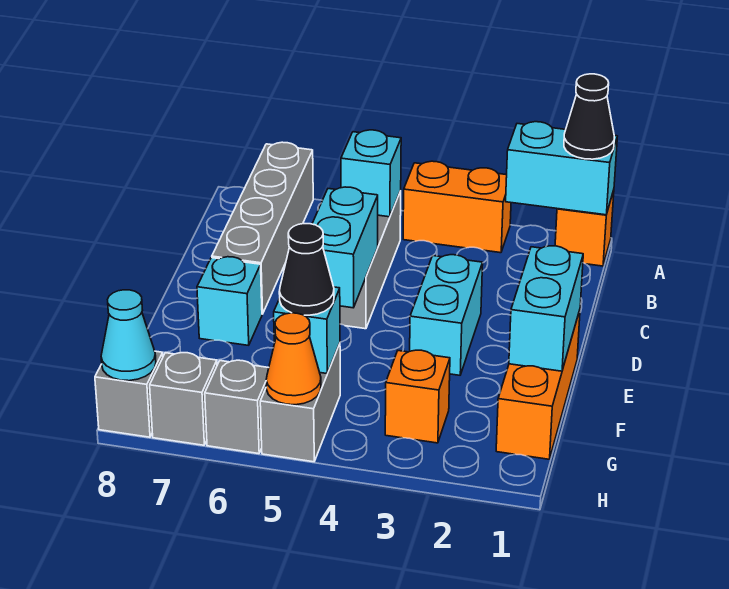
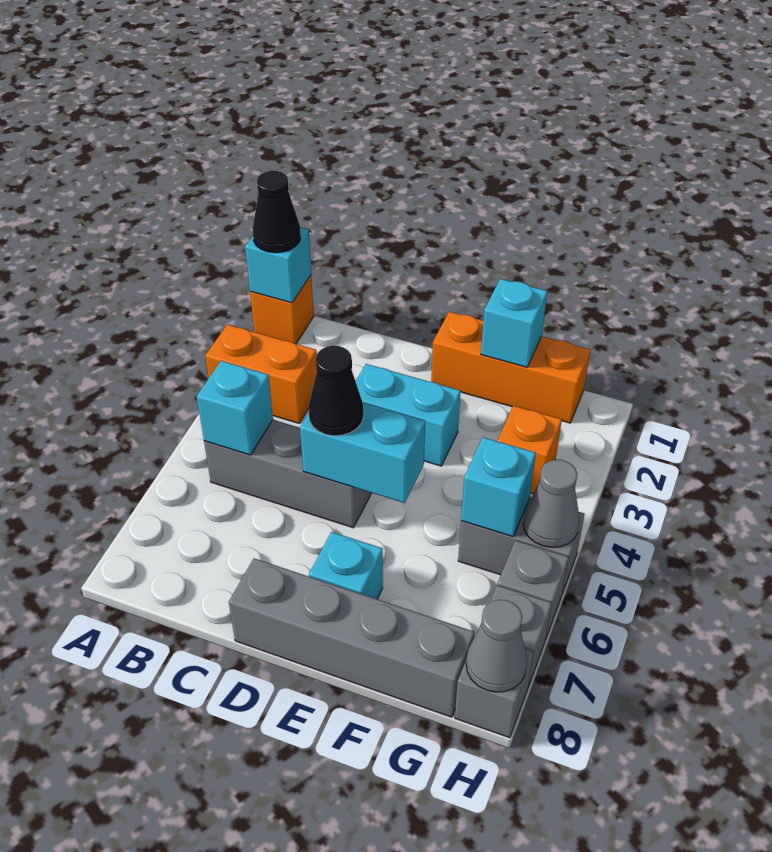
cyan 1x2 brick [506,122,617,215] -> cyan 1x1 brick [245,227,311,303]
orange 1x2 brick [403,161,511,253] -> orange 1x2 brick turned to [205,324,317,423]
grey 1x4 brick [212,142,313,314] -> grey 1x4 brick moved to [229,558,474,717]
cyan 1x2 brick [509,246,583,371] -> cyan 1x1 brick [481,279,547,367]
black 1x1 cone [279,224,334,315] -> black 1x1 cone moved to [308,346,364,436]
orange 1x1 cone [266,313,321,405] -> grey 1x1 cone [523,460,580,547]
cyan 1x1 cone [101,290,156,381] -> grey 1x1 cone [466,600,527,692]

